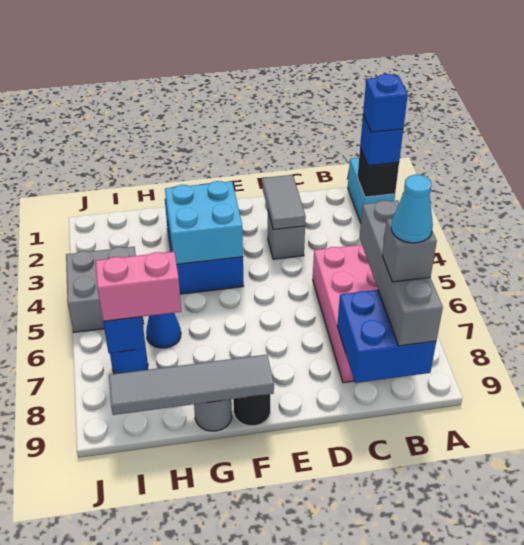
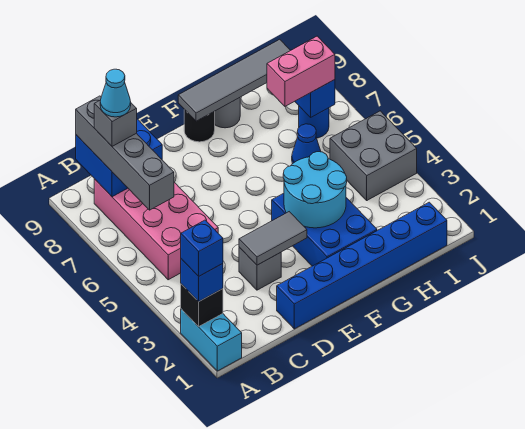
none -> blue 1x6 brick [277,202,447,329]
grey 1x2 tile [262,175,306,230] -> grey 1x2 tile turned to [239,212,307,265]
cyan 2x2 brick [165,181,243,264] -> cyan 2x2 round brick [283,152,347,228]

